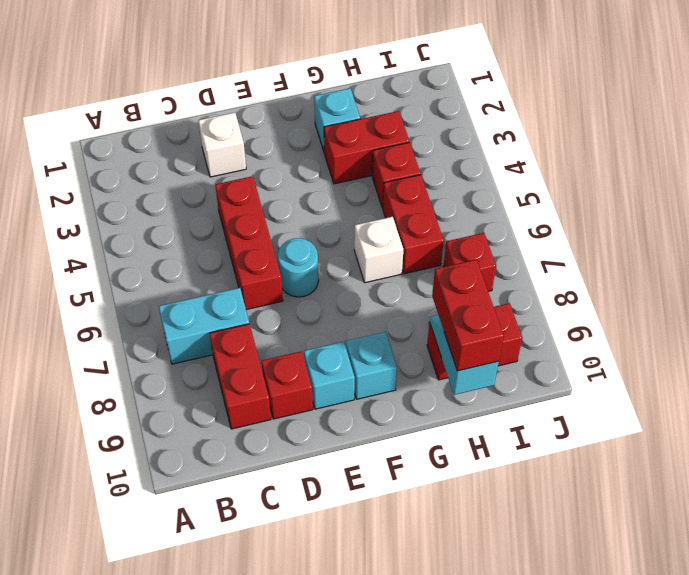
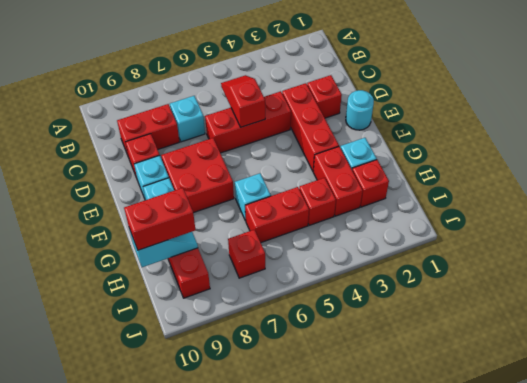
cyan 1x2 brick [159,288,249,364] -> cyan 1x1 brick [170,96,205,142]
none -> red 1x2 slope [221,75,265,127]
white 1x1 brick [198,113,246,177] -> red 1x1 brick [307,75,342,118]
none -> red 1x3 brick [282,83,339,171]
cyan 1x1 round brick [278,238,319,297] -> cyan 1x1 round brick moved to [346,90,374,130]
none -> red 2x2 brick [161,138,234,213]
white 1x1 brick [354,217,403,283] -> cyan 1x1 brick [235,173,271,221]
none -> red 1x1 brick [352,160,389,207]

